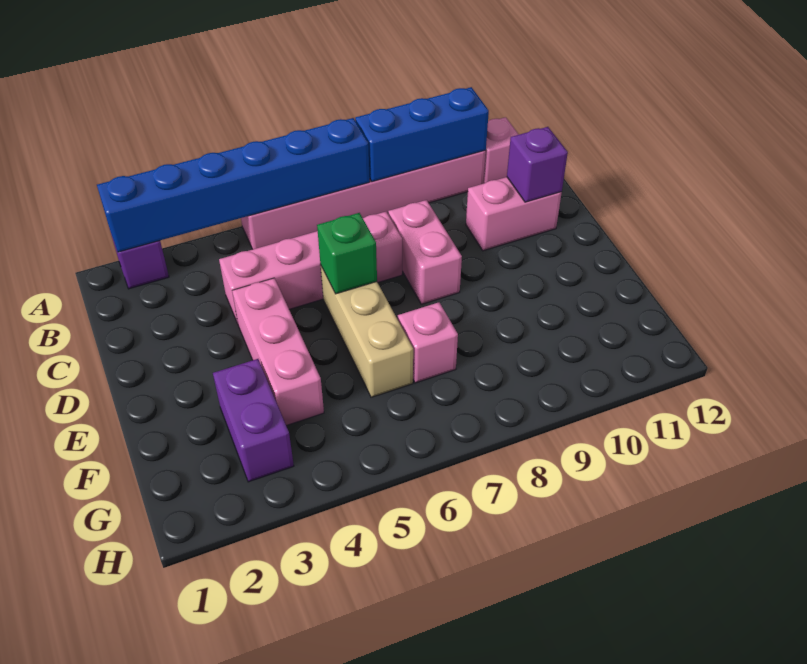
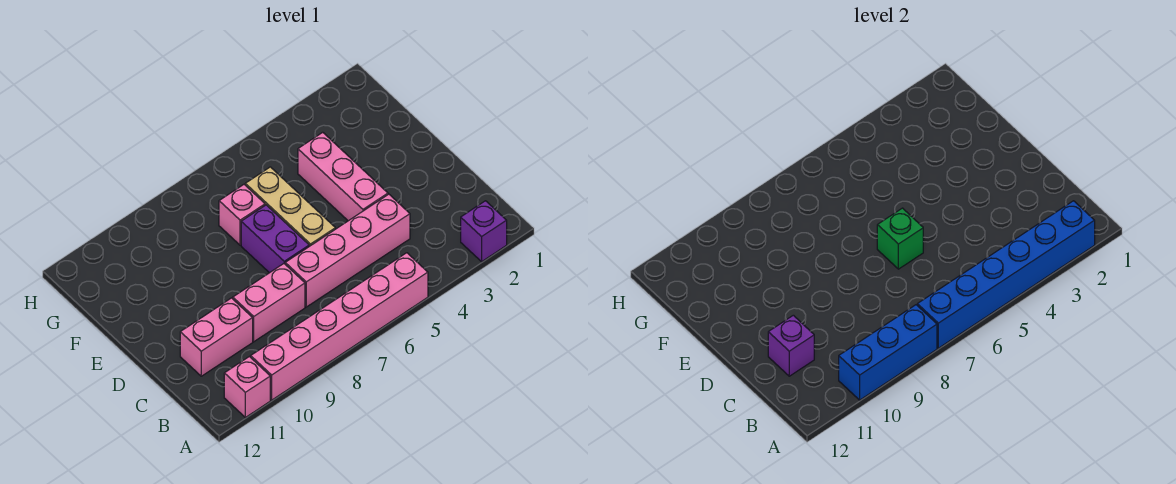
pink 1x2 brick [388,200,462,304] -> pink 1x2 brick turned to [233,264,305,342]
purple 1x2 brick [213,359,294,482] -> purple 1x2 brick moved to [241,205,309,273]

